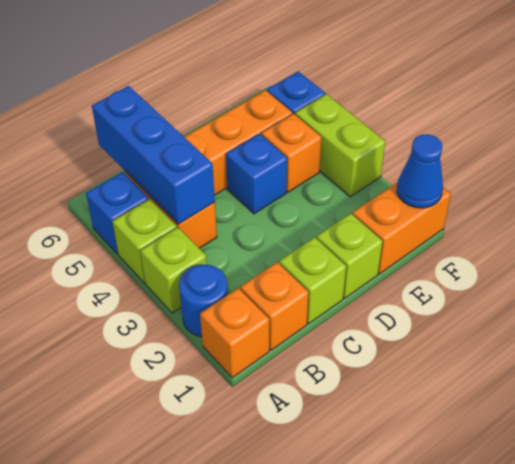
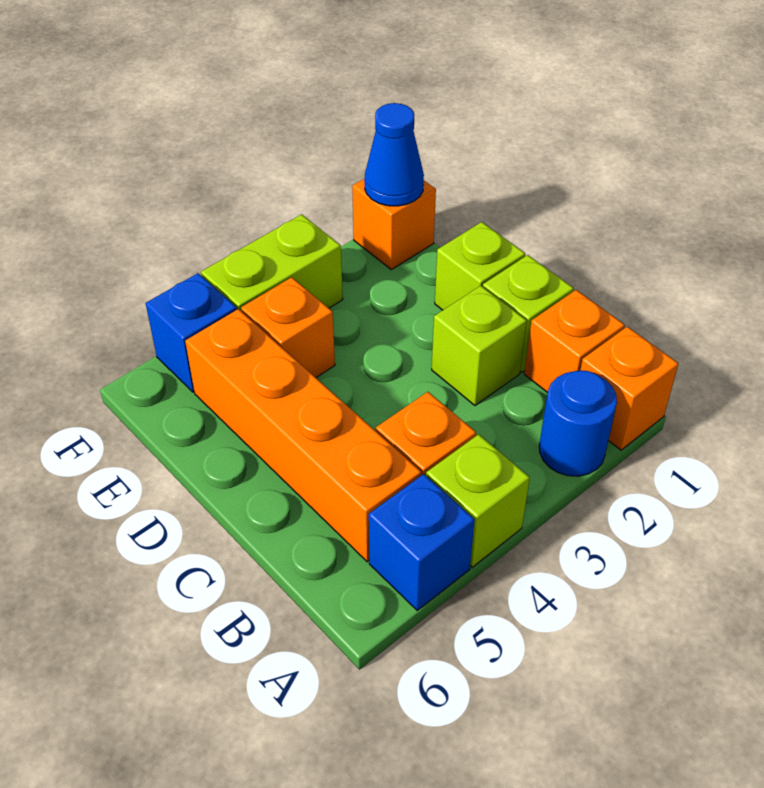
lime 1x1 brick [140,227,207,313] -> lime 1x1 brick moved to [432,286,527,406]
blue 1x3 brick [92,86,215,224] -> none
blue 1x1 brick [226,134,287,214] -> none
orange 1x2 brick [352,182,451,274] -> orange 1x1 brick [352,179,436,269]

